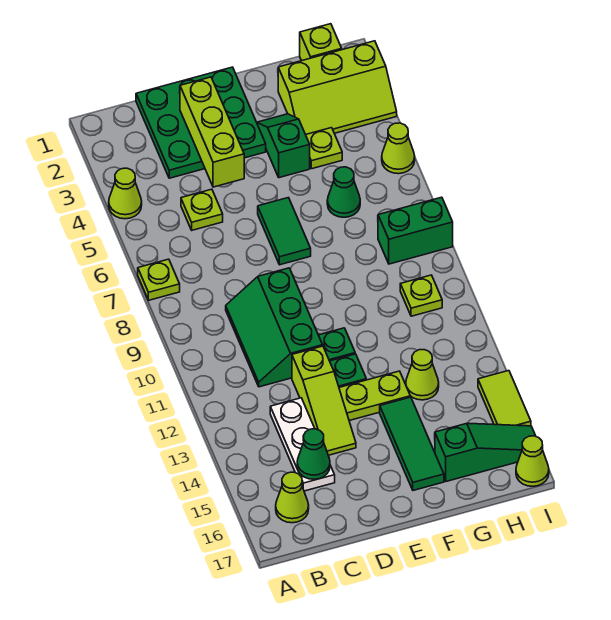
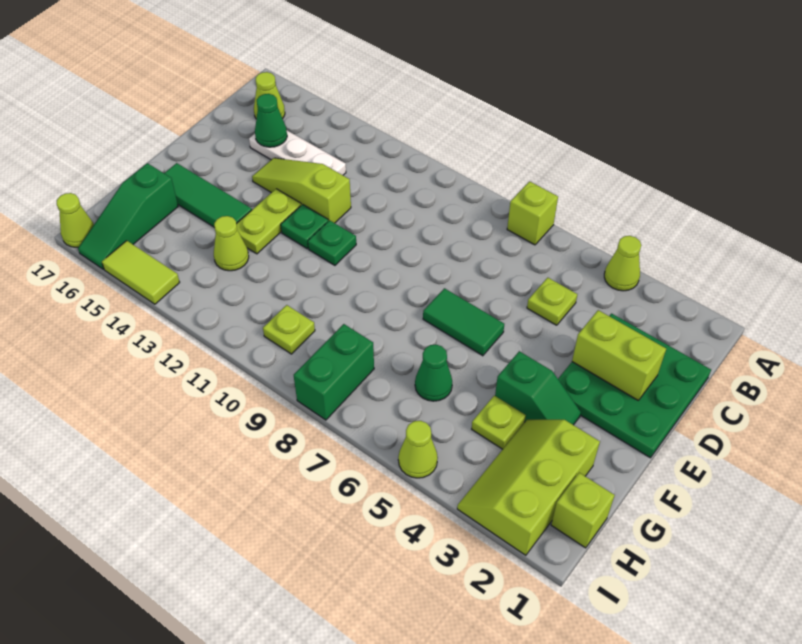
lime 1x1 plate [138,259,180,300] -> lime 1x1 brick [507,181,558,245]
green 2x3 slope [226,268,323,387] -> none
lime 1x3 brick [180,77,244,187] -> lime 1x2 brick [572,310,666,400]

